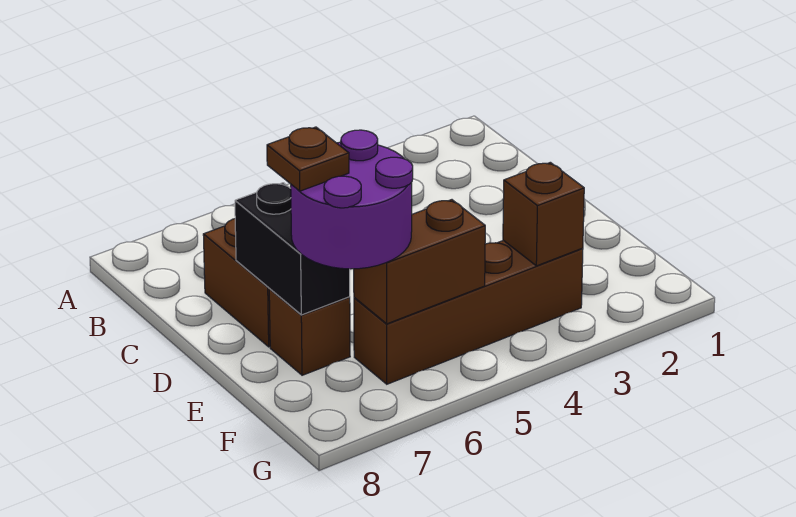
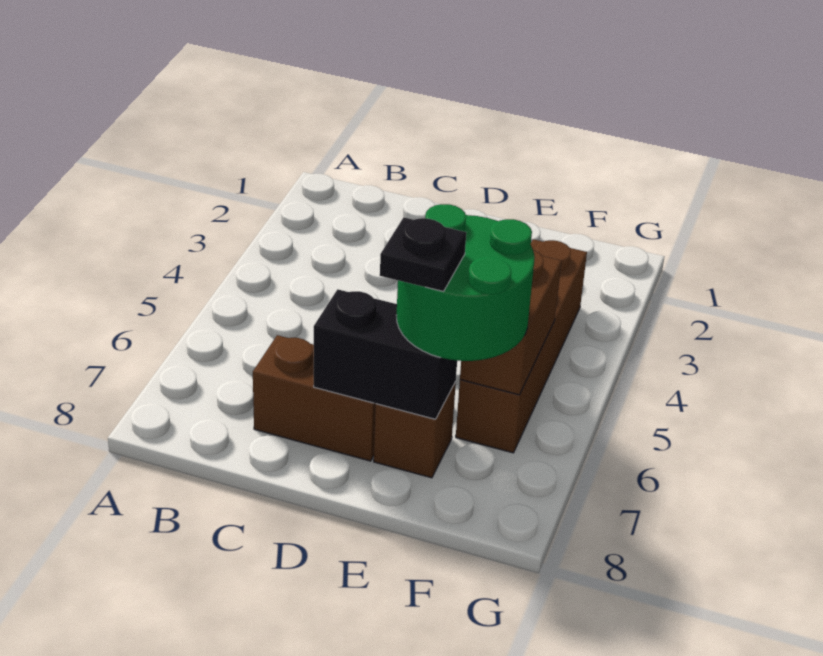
purple 2x2 round brick [291,130,413,269] -> green 2x2 round brick [396,204,535,361]
brown 1x1 plate [267,127,349,191] -> black 1x1 plate [380,217,466,291]
brown 1x1 brick [503,162,584,266] -> none

